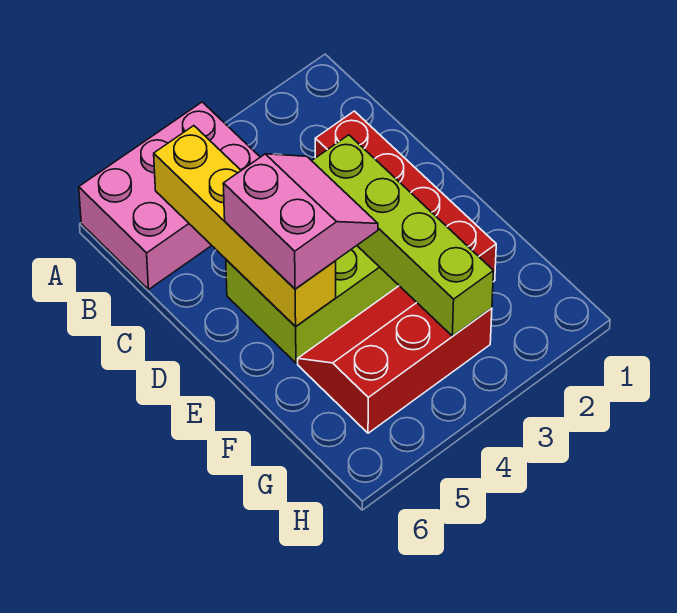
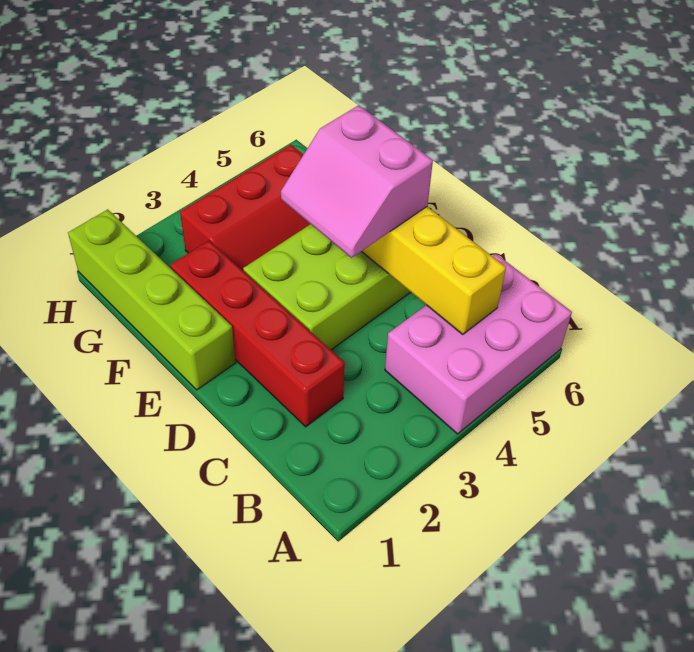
lime 1x4 brick [312,135,493,336] -> lime 1x4 brick moved to [68,209,236,390]

